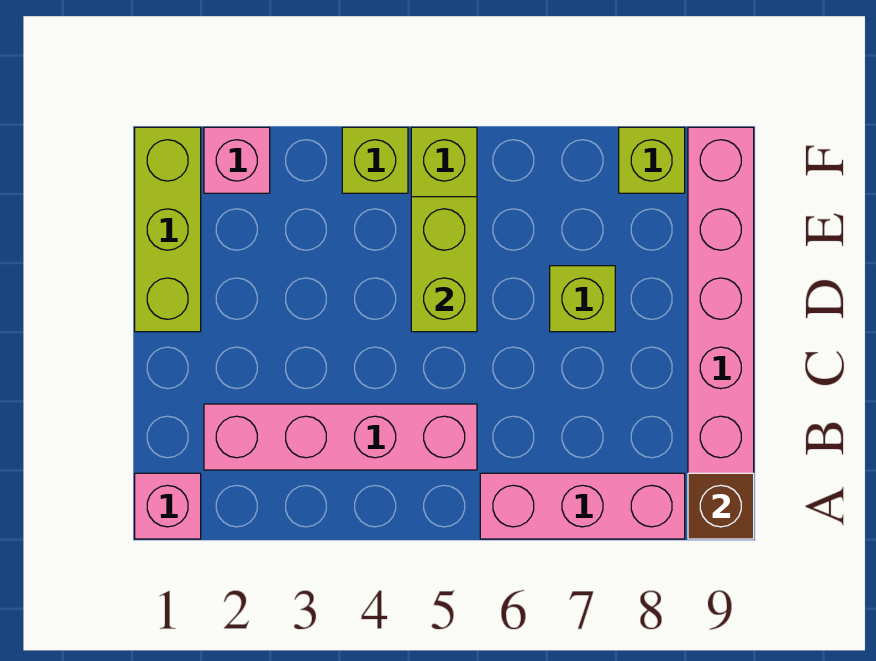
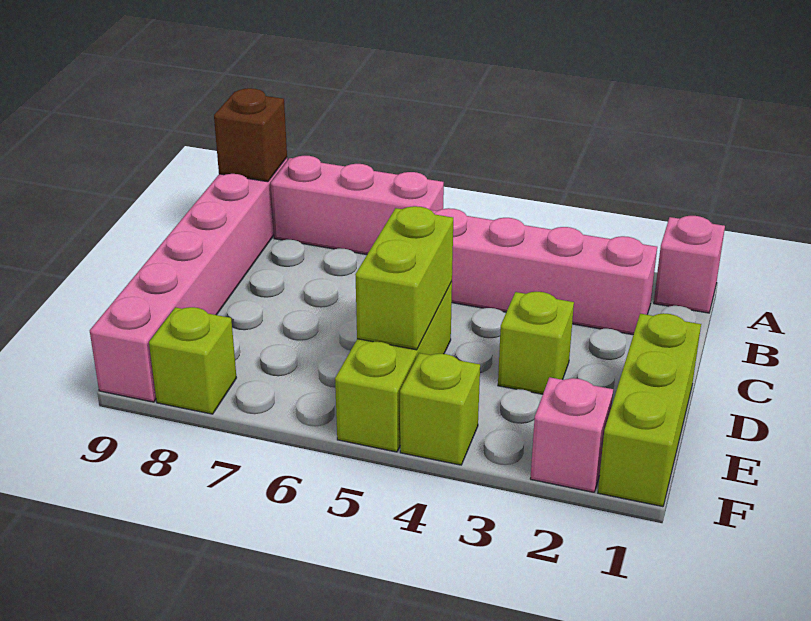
lime 1x1 brick [550,266,615,332] -> lime 1x1 brick moved to [498,292,574,394]

